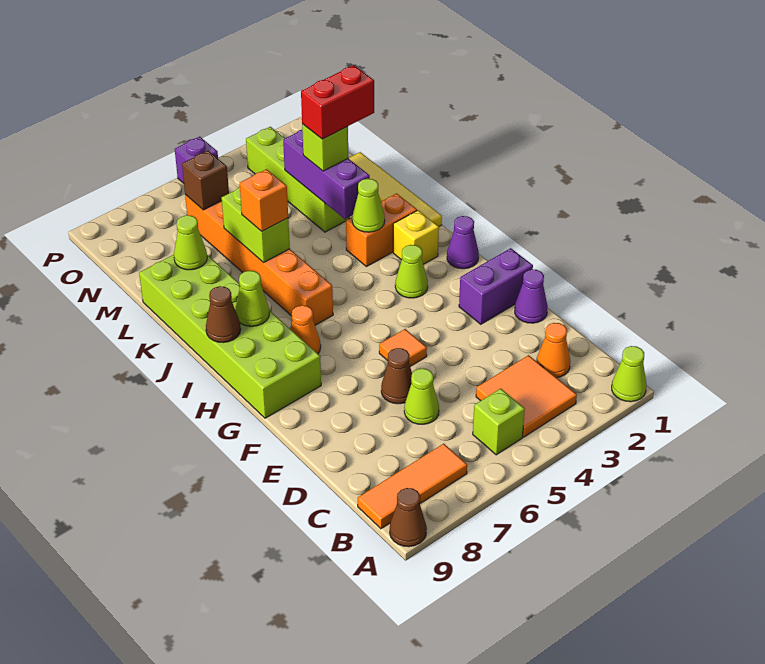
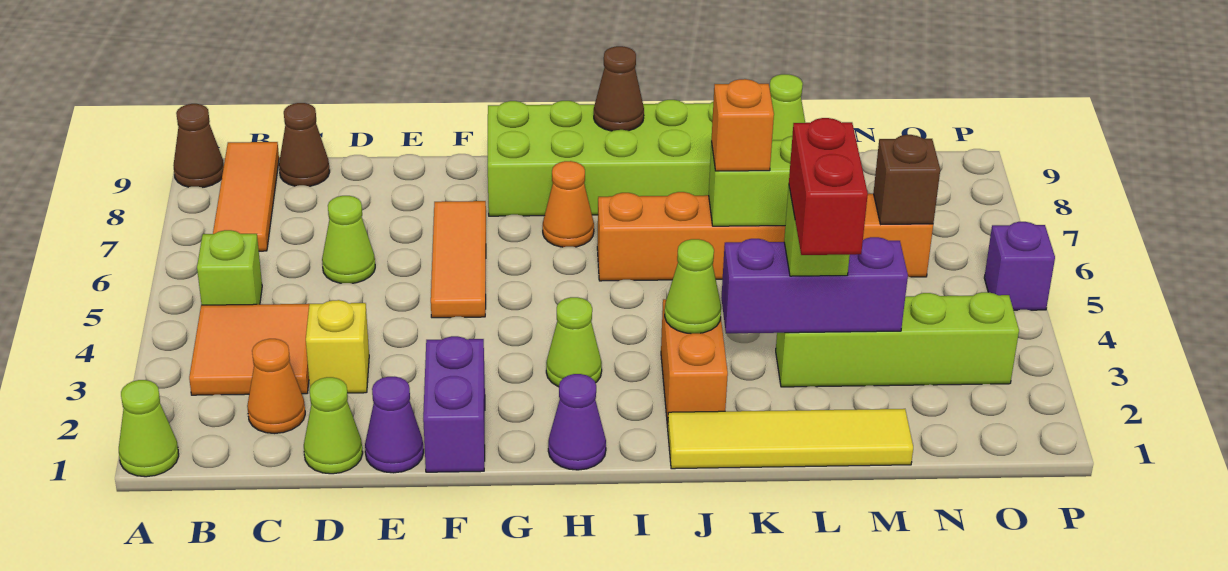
brown 1x1 cone [381,348,412,404] -> brown 1x1 cone moved to [279,103,330,186]
orange 1x1 tile [379,329,427,366] -> orange 1x3 tile [431,201,486,318]
yellow 1x1 brick [393,210,439,264] -> yellow 1x1 brick moved to [306,300,369,393]
lime 1x1 cone [235,271,269,326] -> lime 1x1 cone moved to [304,377,363,474]

